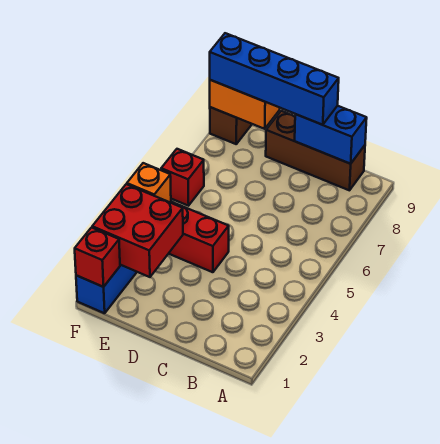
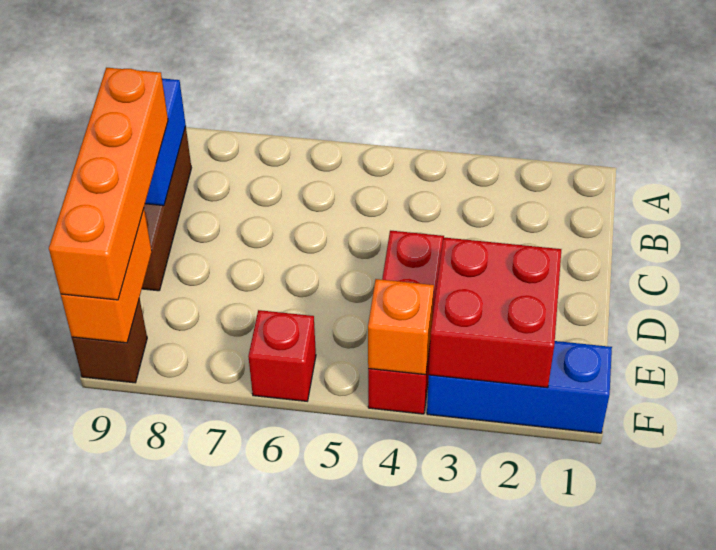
blue 1x4 brick [210,33,339,125] -> orange 1x4 brick [49,68,168,300]
red 1x1 brick [75,227,120,287] -> none

